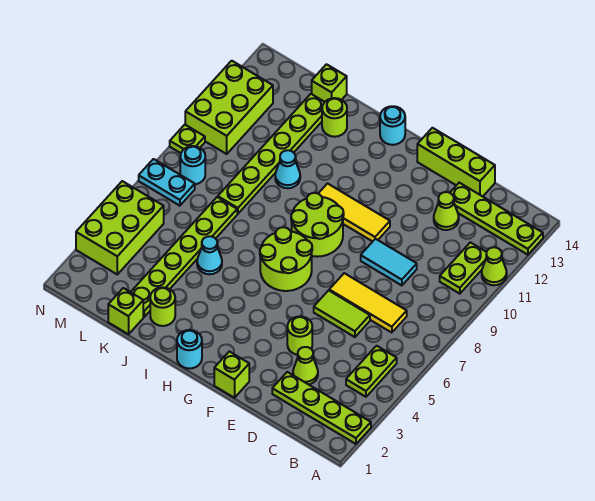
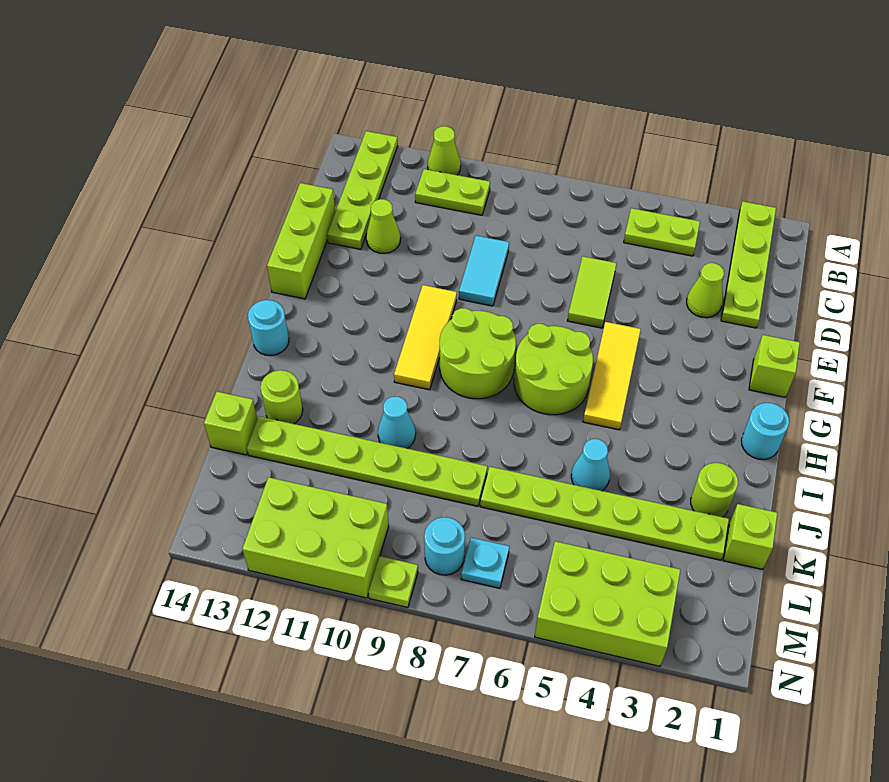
yellow 1x3 tile [329,273,407,333] -> yellow 1x3 tile moved to [583,322,641,430]
lime 1x1 round brick [287,316,312,355] -> none
cyan 1x2 plate [139,159,195,206] -> cyan 1x1 plate [461,538,509,588]

